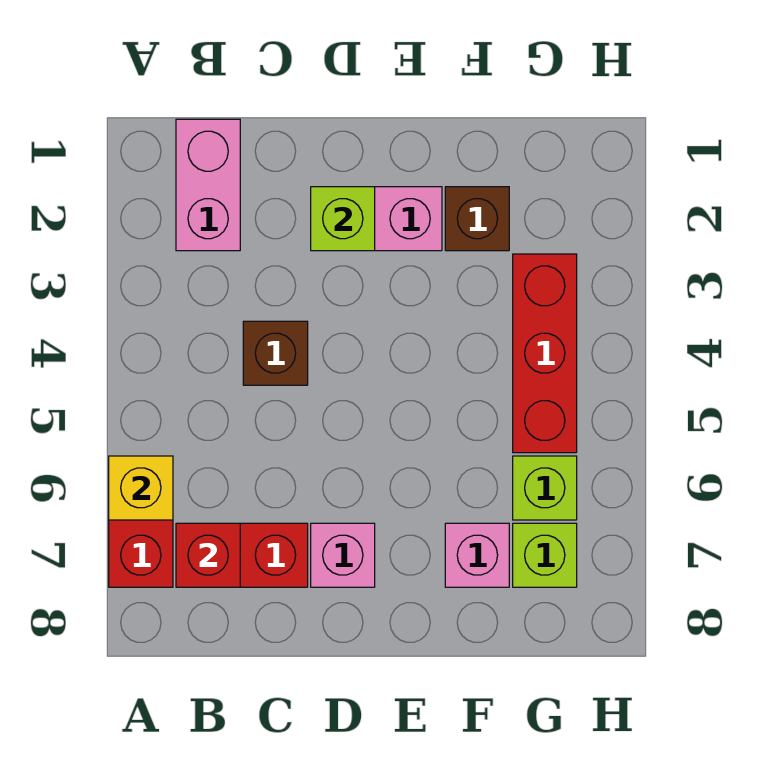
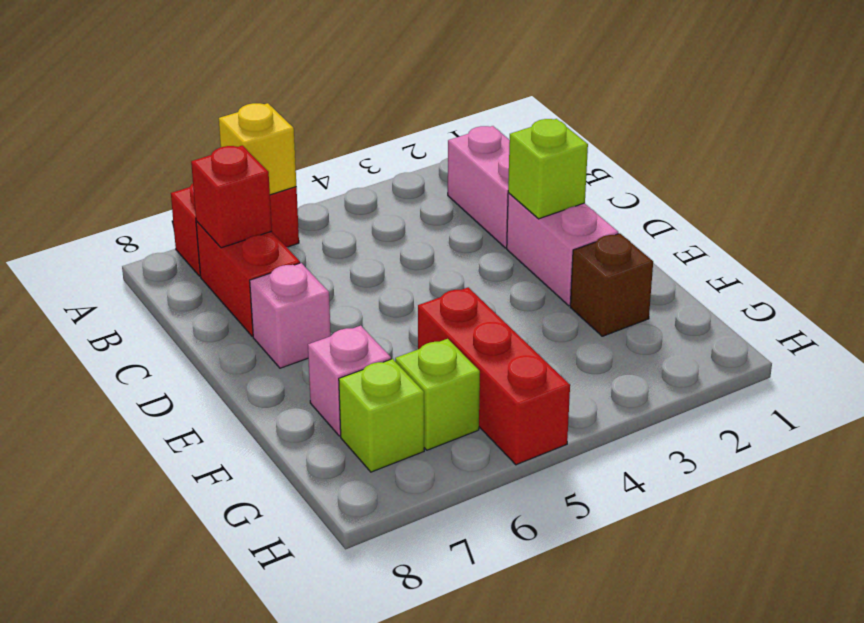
pink 1x2 brick [176,119,240,251] -> pink 1x2 brick turned to [448,126,510,248]
brown 1x1 brick [243,321,308,385] -> none
red 1x3 brick [513,254,577,453] -> red 1x3 brick turned to [418,287,570,465]

